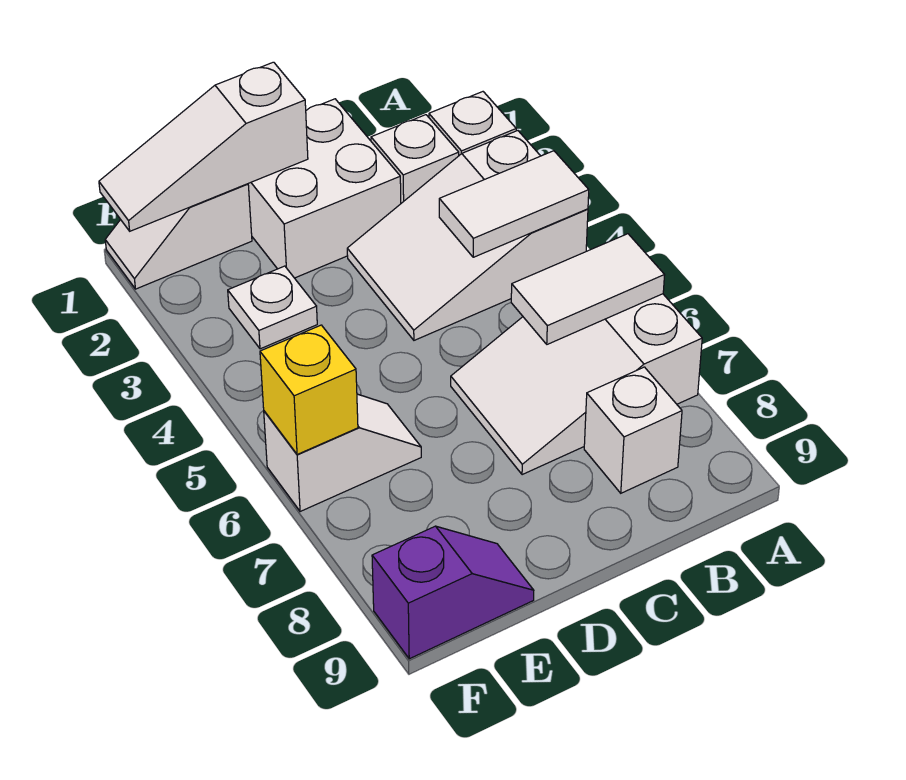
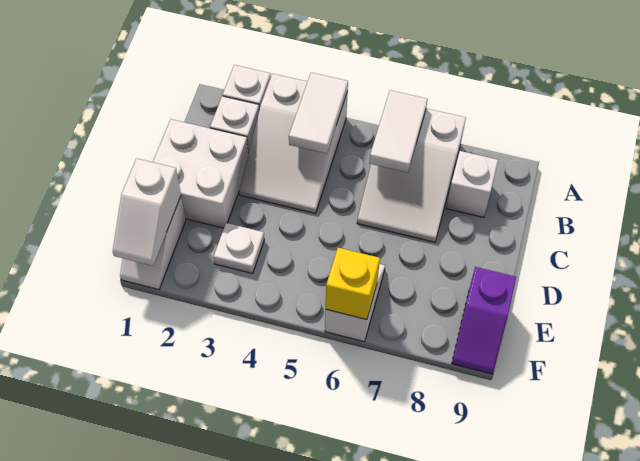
white 1x3 slope [99,62,308,231] -> white 1x2 slope [113,158,181,266]
purple 1x2 slope [372,526,534,659] -> purple 1x2 slope turned to [452,267,516,374]

